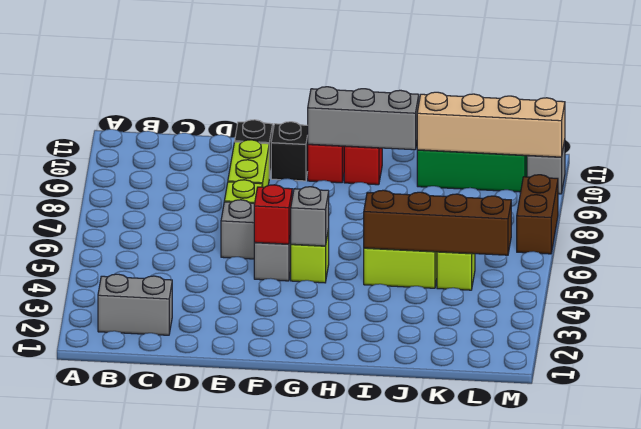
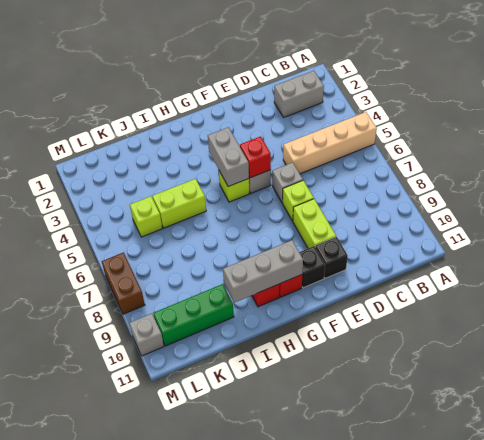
grey 1x1 brick [291,187,329,246] -> grey 1x2 brick [208,127,249,187]
brown 1x4 brick [364,190,511,255] -> none
tan 1x4 brick [417,92,565,157] -> tan 1x4 brick moved to [283,112,377,174]

